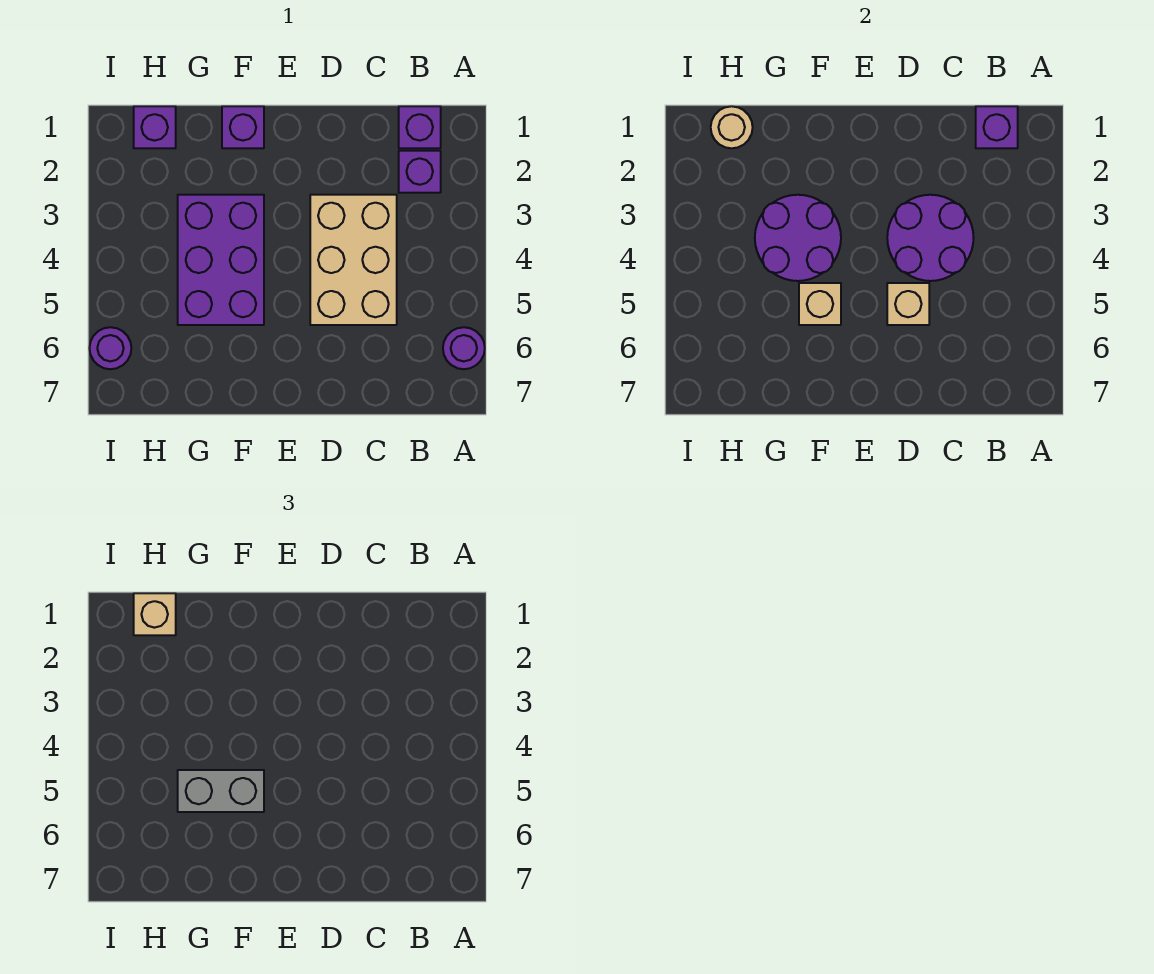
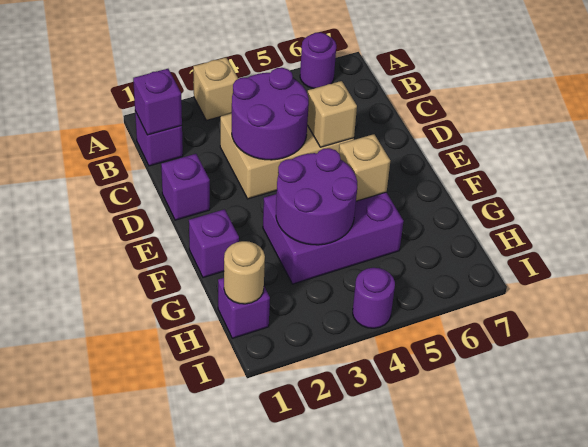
purple 1x1 brick [399,151,441,193] -> purple 1x1 brick moved to [161,154,210,220]
grey 1x2 brick [178,770,264,812] -> none
tan 1x1 brick [134,593,176,635] -> tan 1x1 brick moved to [193,57,238,121]
purple 1x1 round brick [89,327,131,369] -> purple 1x1 round brick moved to [353,268,395,328]

